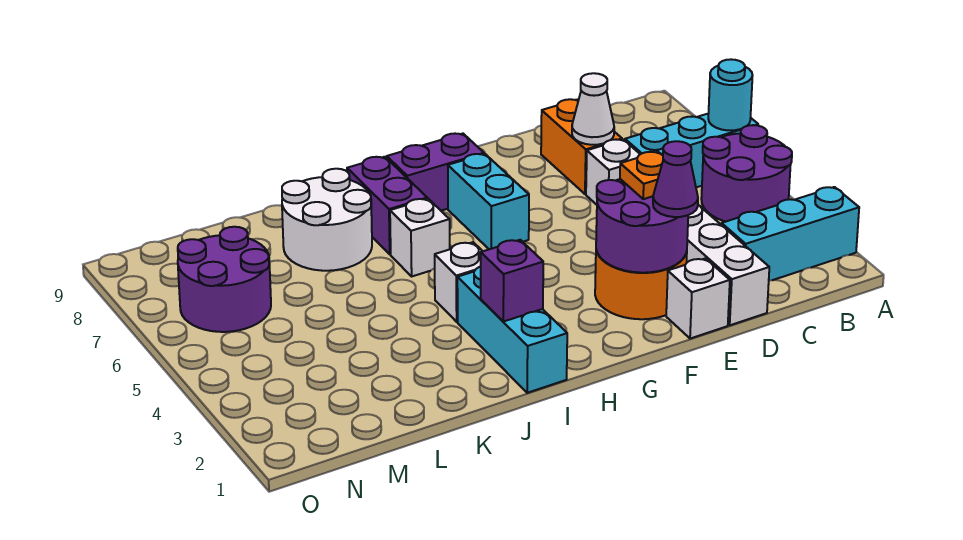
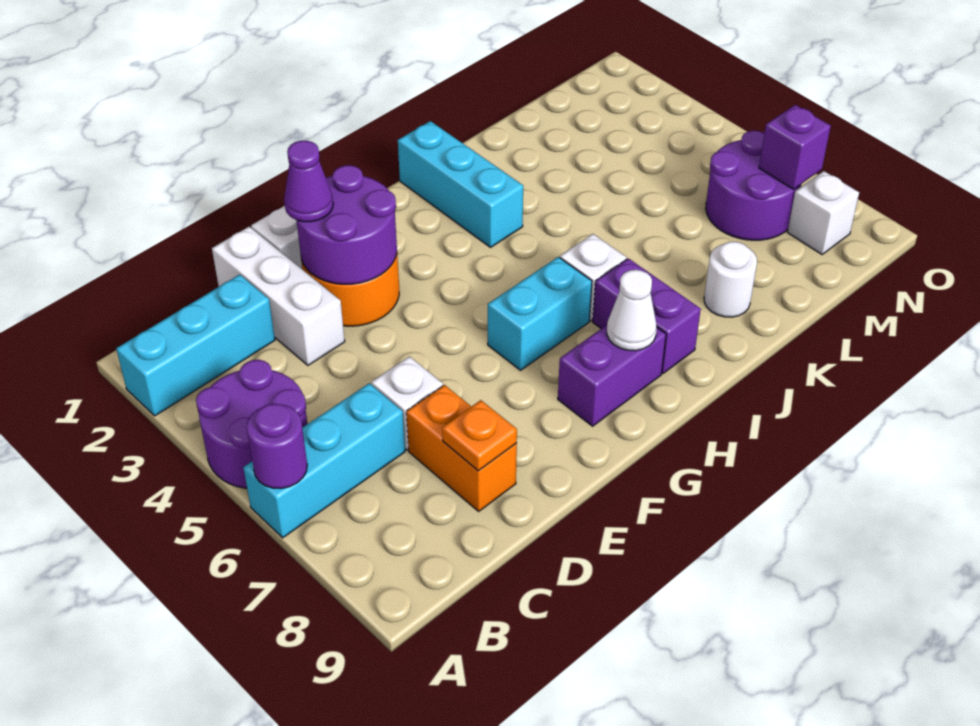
cyan 1x1 round brick [708,59,753,130] -> purple 1x1 round brick [247,404,307,489]
white 1x1 cone [572,73,614,145] -> white 1x1 cone moved to [607,270,657,351]
orange 1x1 plate [620,152,663,199] -> orange 1x1 plate moved to [442,400,517,471]
cyan 1x2 brick [448,154,529,249] -> cyan 1x2 brick turned to [488,257,592,370]
purple 1x1 brick [481,240,543,322] -> purple 1x1 brick moved to [759,105,831,189]
white 1x1 brick [435,242,483,322] -> white 1x1 brick moved to [788,171,859,254]
white 2x2 round brick [282,169,372,271] -> white 1x1 round brick [704,242,757,317]

